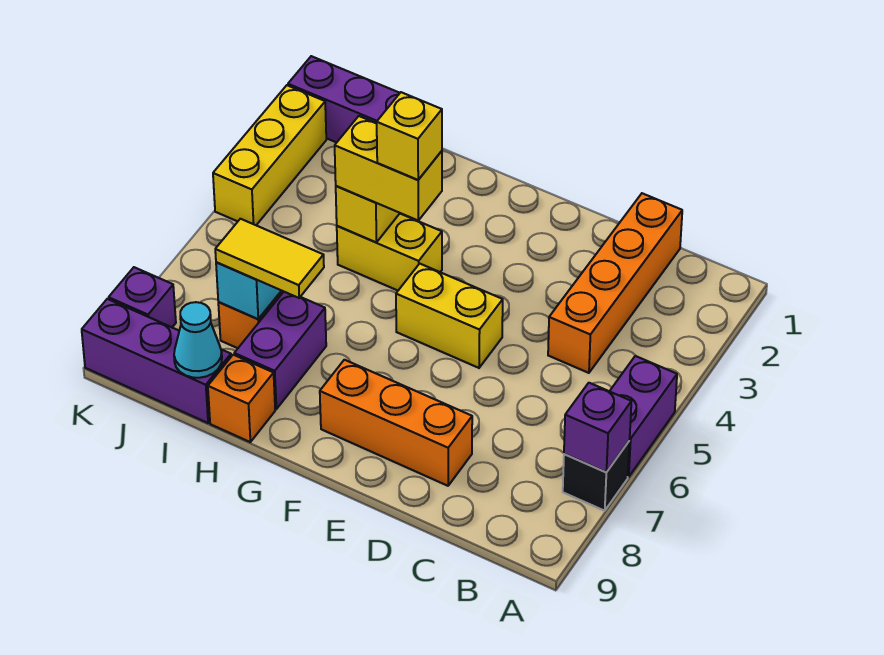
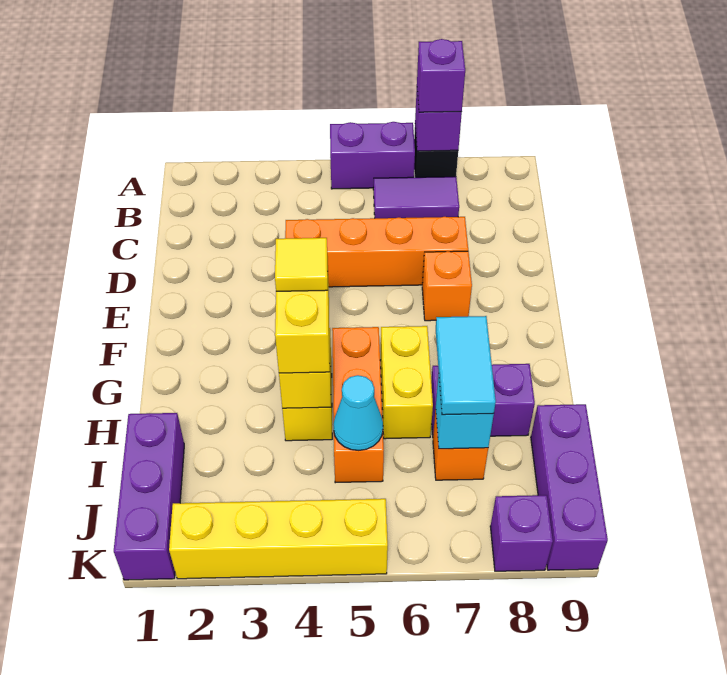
none -> purple 1x1 brick [417,39,465,112]
none -> purple 1x2 tile [373,177,459,218]
orange 1x4 brick [548,193,682,373] -> orange 1x4 brick moved to [285,217,468,287]
orange 1x3 brick [320,360,472,486] -> orange 1x3 brick moved to [332,327,384,483]
yellow 1x2 brick [396,264,503,368] -> yellow 1x2 brick moved to [380,326,433,439]
yellow 1x1 brick [376,92,442,180] -> yellow 1x1 tile [275,238,328,291]
yellow 1x2 tile [215,219,324,298] -> cyan 1x2 tile [436,316,496,415]
orange 1x1 brick [208,355,275,442] -> orange 1x1 brick moved to [422,251,472,321]
cyan 1x1 cone [174,302,222,378] -> cyan 1x1 cone moved to [334,375,383,450]
yellow 1x3 brick [213,85,326,225] -> yellow 1x4 brick [169,499,388,579]

